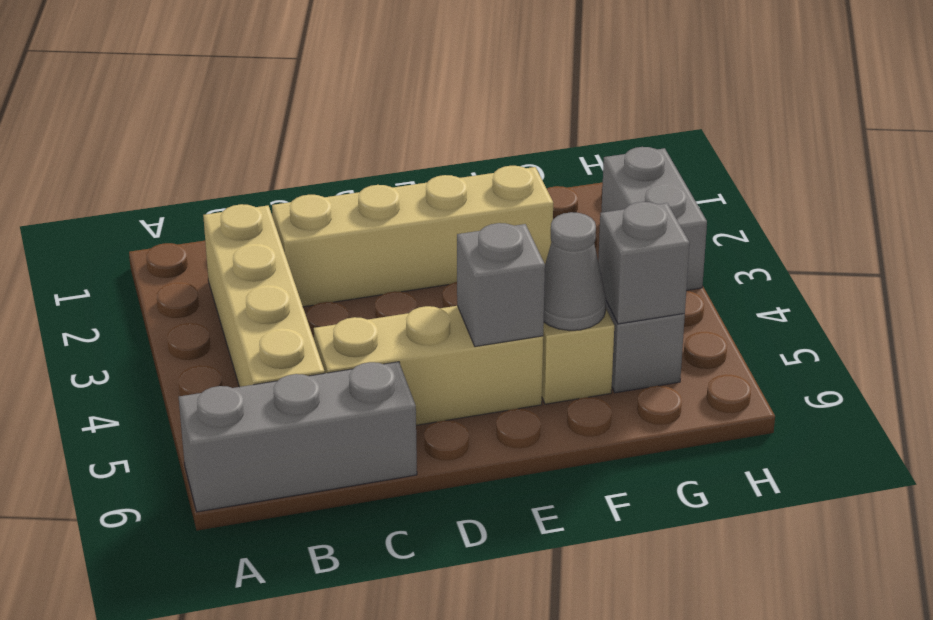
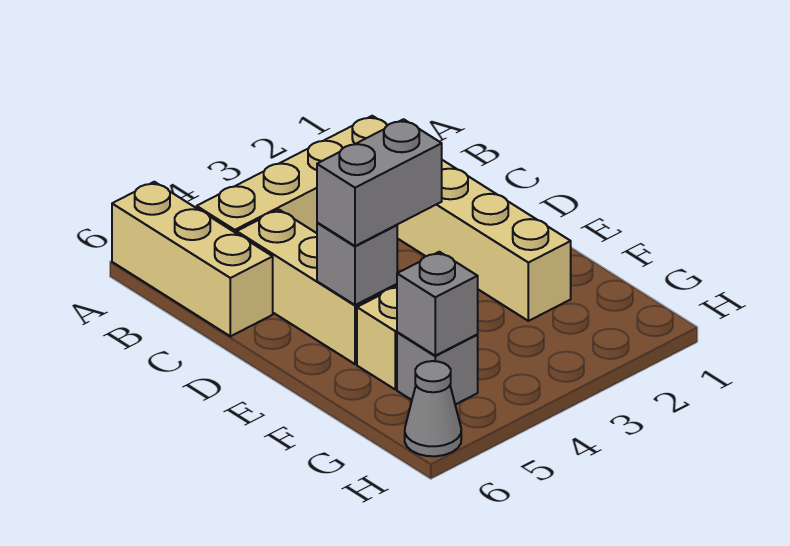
grey 1x3 brick [179,362,417,512] -> tan 1x3 brick [112,182,273,336]
grey 1x1 cone [544,212,606,330] -> grey 1x1 cone moved to [405,361,461,456]
grey 1x2 brick [601,147,707,291] -> grey 1x2 brick moved to [317,119,442,246]

